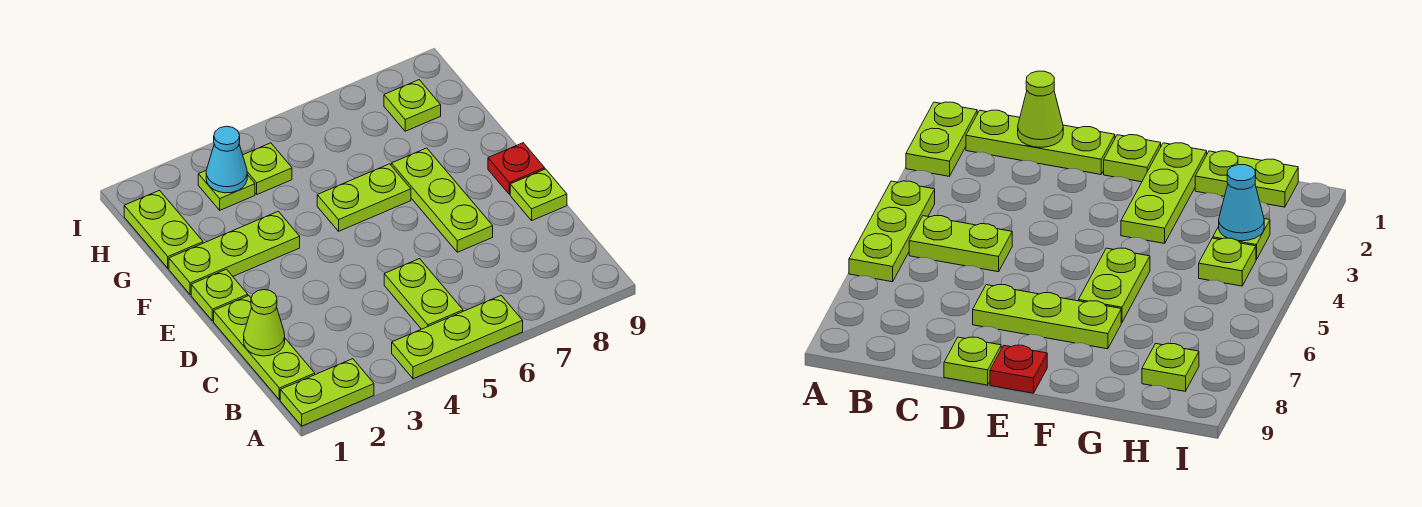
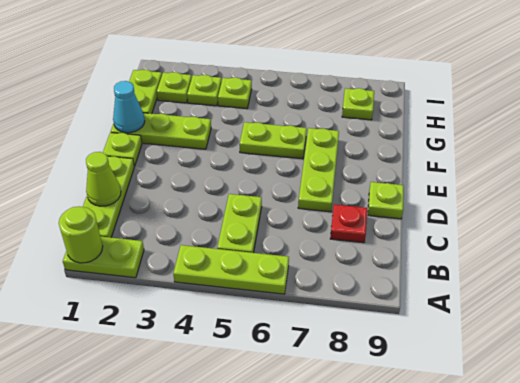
none -> lime 1x1 round brick [59,207,103,263]
red 1x1 plate [488,143,545,194] -> red 1x1 plate moved to [330,204,367,243]
none -> lime 1x1 plate [157,72,192,103]
cyan 1x1 cone [206,126,247,193] -> cyan 1x1 cone moved to [113,81,145,133]

